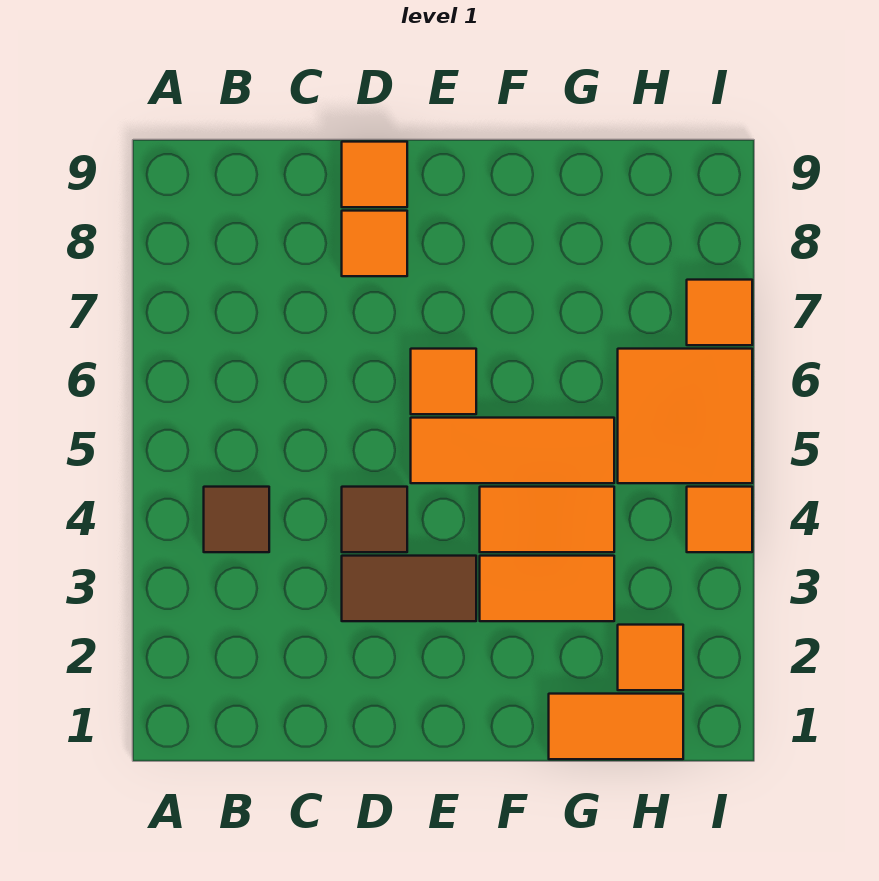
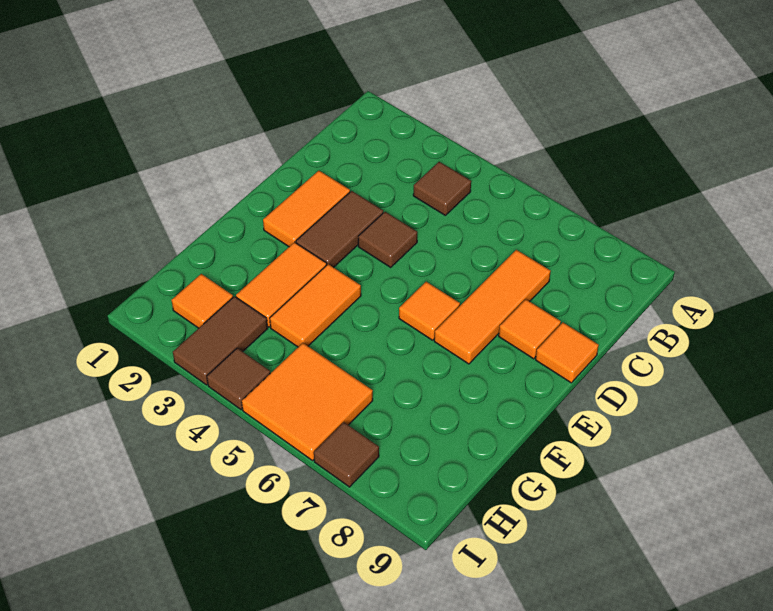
orange 1x3 tile [411,418,614,483] -> orange 1x3 tile moved to [434,250,551,364]
orange 1x2 tile [549,694,683,759] -> orange 1x2 tile moved to [263,171,350,247]
none -> brown 1x2 tile [173,296,268,385]
orange 1x1 tile [687,487,752,552] -> brown 1x1 tile [207,348,270,410]
orange 1x1 tile [687,280,752,345] -> brown 1x1 tile [314,422,379,487]

